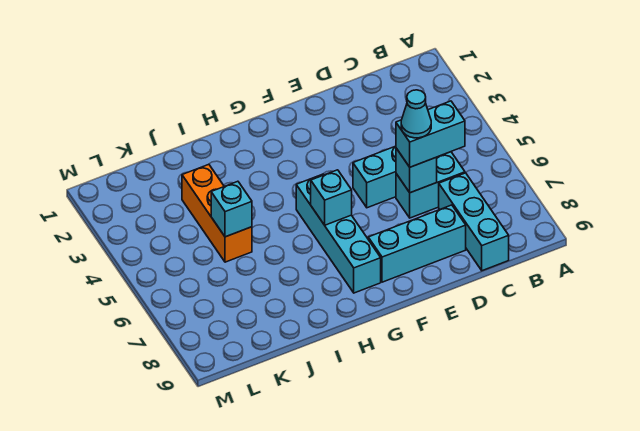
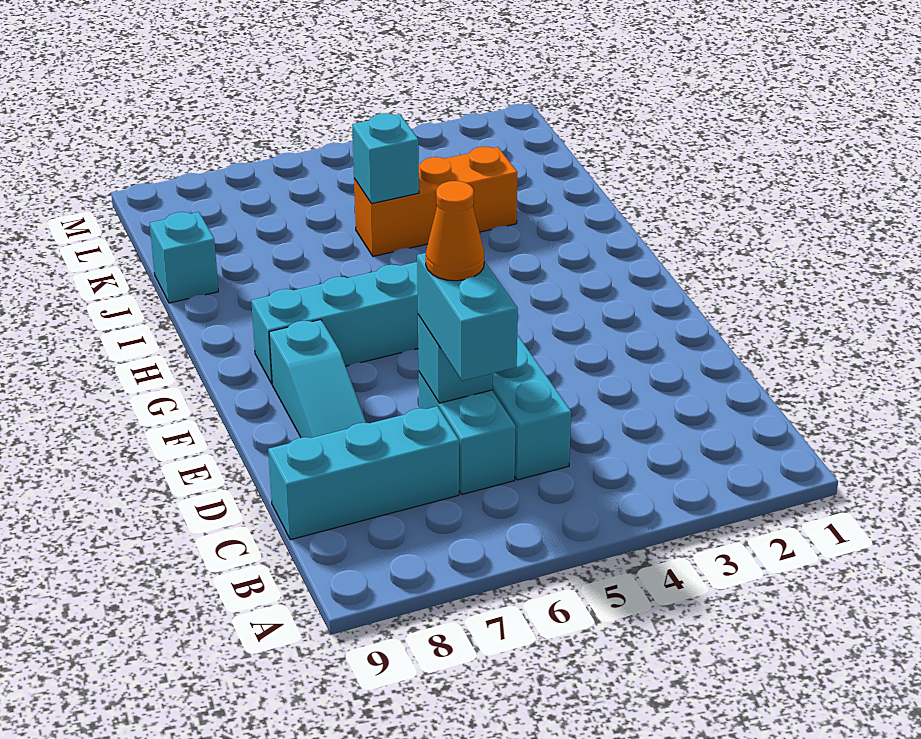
cyan 1x1 cone [401,90,431,138] -> orange 1x1 cone [426,181,484,281]
cyan 1x3 brick [368,205,466,282] -> cyan 1x3 slope [269,320,366,438]
cyan 1x1 brick [311,170,352,225] -> cyan 1x1 brick moved to [150,212,218,303]

